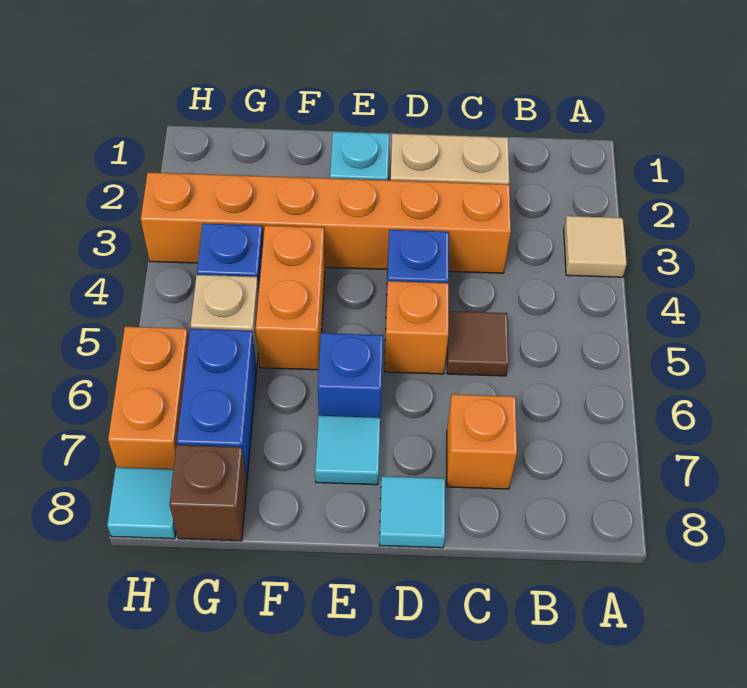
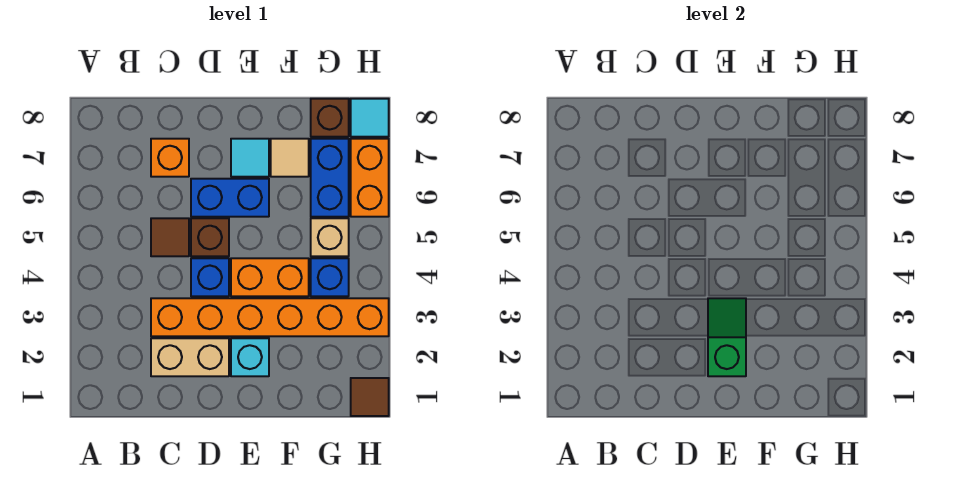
tan 1x1 tile [564,216,627,277] -> tan 1x1 tile moved to [271,139,309,177]
orange 1x1 brick [385,281,449,374] -> brown 1x1 brick [191,218,229,256]
cyan 1x1 tile [379,476,445,548] -> none
none -> green 1x2 slope [708,298,746,376]
blue 1x1 brick [318,333,383,418] -> blue 1x2 brick [191,179,269,217]
orange 1x2 brick [256,226,325,370] -> orange 1x2 brick turned to [231,258,309,296]
none -> brown 1x1 tile [351,378,389,416]

